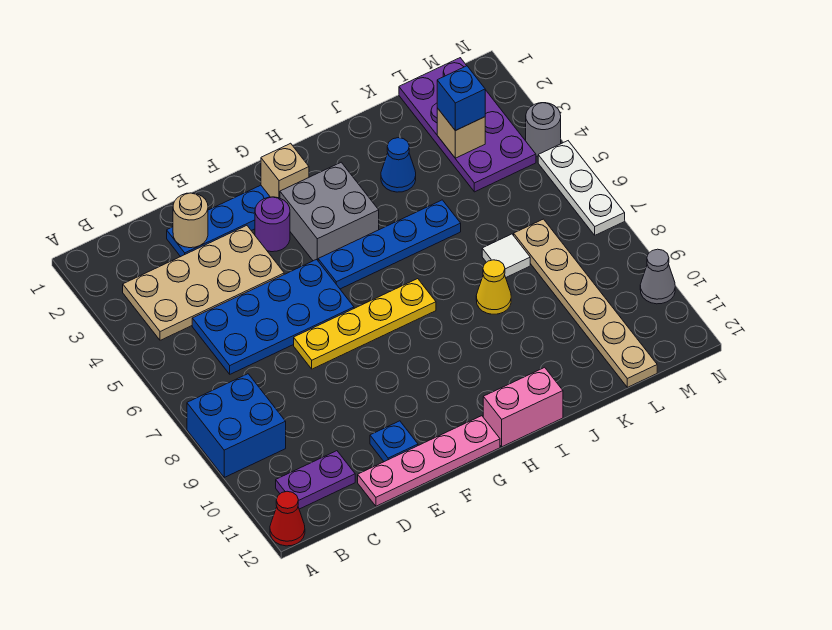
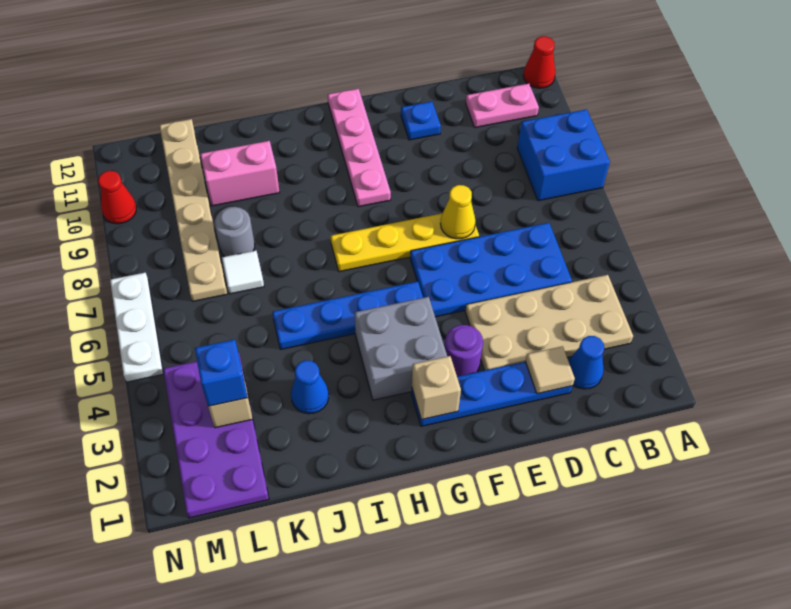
purple 1x2 plate [276,451,355,509] -> pink 1x2 plate [466,84,539,127]
none -> blue 1x1 cone [569,336,604,389]
tan 1x1 round brick [173,193,208,248] -> tan 1x1 tile [525,346,575,394]
pink 1x4 plate [358,416,500,506] -> pink 1x4 plate turned to [328,89,391,207]
pink 1x2 brick [483,367,563,447] -> pink 1x2 brick moved to [200,141,280,206]
yellow 1x1 cone [476,260,511,314] -> yellow 1x1 cone moved to [441,185,476,239]
grey 1x1 round brick [526,103,561,156] -> grey 1x1 round brick moved to [215,207,255,257]
grey 1x1 cone [640,249,675,304] -> red 1x1 cone [98,171,137,224]

